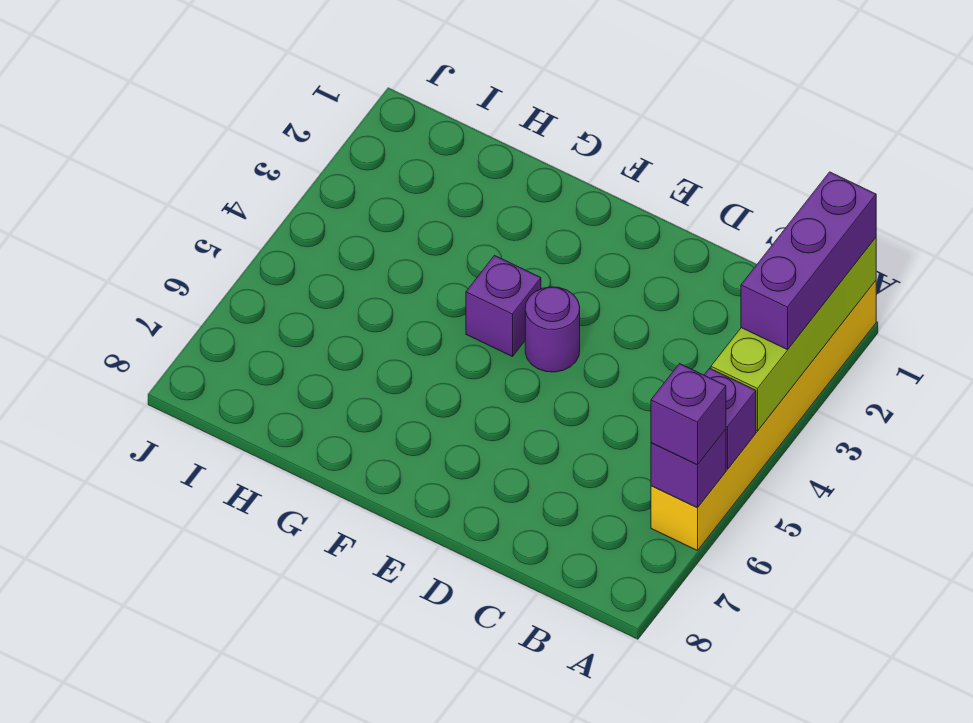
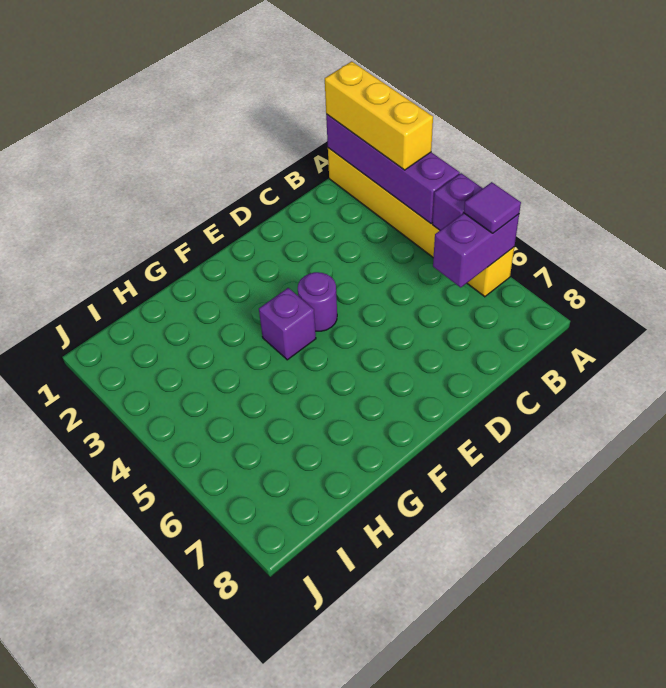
lime 1x4 brick [711,238,876,431] -> purple 1x4 brick [326,114,460,223]
purple 1x3 brick [741,172,876,350] -> yellow 1x3 brick [325,61,433,170]
purple 1x1 brick [651,429,726,508] -> purple 1x2 brick [433,213,519,287]
purple 1x1 brick [651,364,726,465] -> purple 1x1 tile [464,182,521,233]

